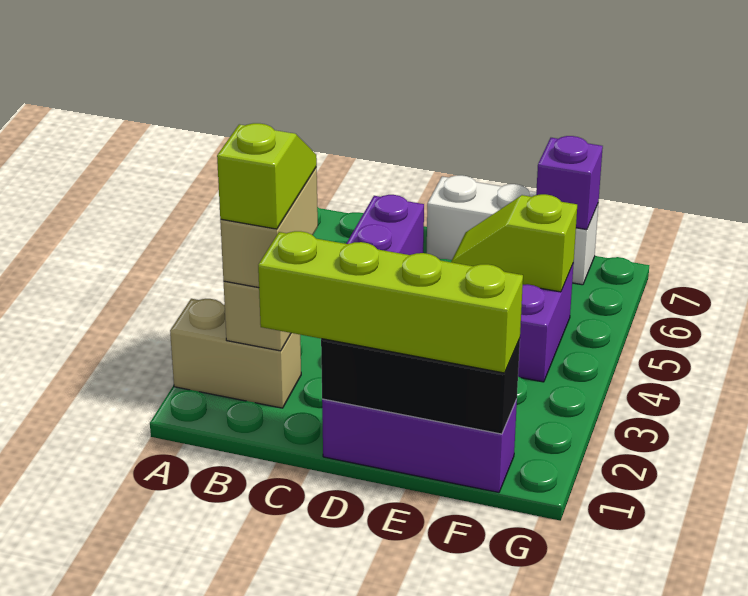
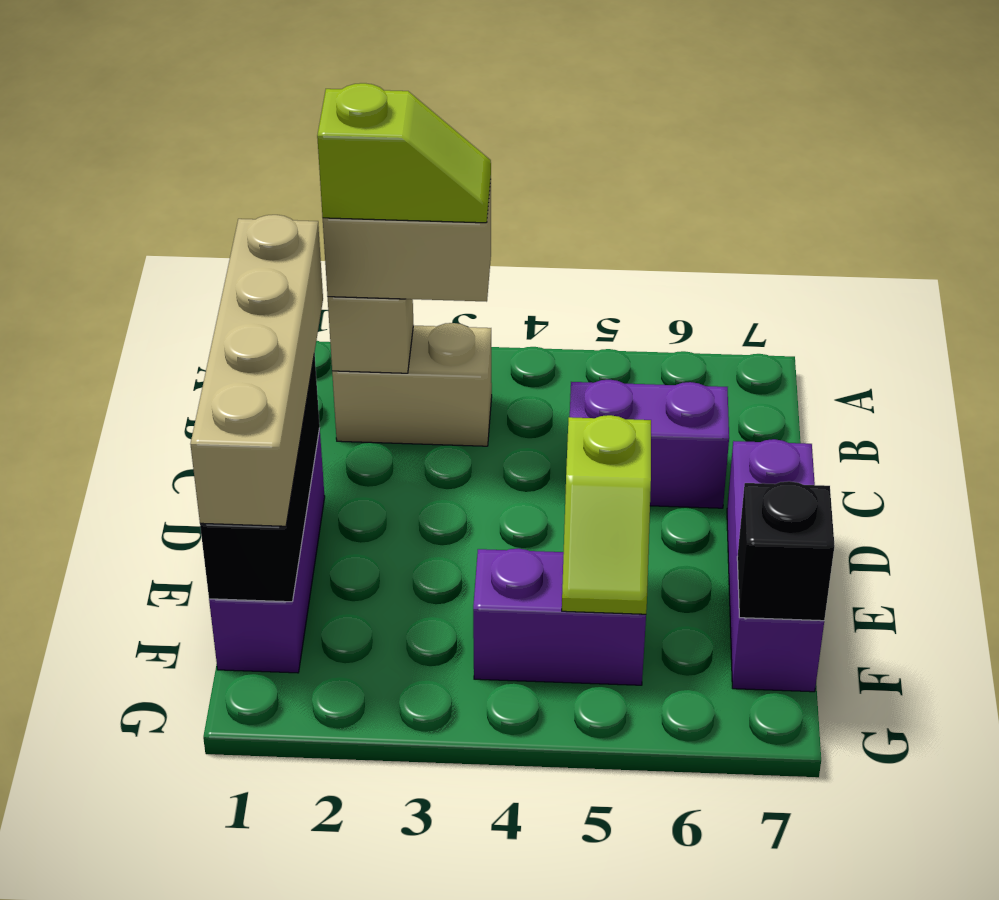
tan 1x2 brick [170,299,301,408] -> tan 1x2 brick turned to [332,323,492,446]
lime 1x4 brick [258,231,523,373] -> tan 1x4 brick [190,215,323,526]
white 1x3 brick [427,175,598,285] -> purple 1x3 brick [727,439,824,692]
lime 1x2 slope [451,194,577,292] -> lime 1x2 slope turned to [562,415,651,614]
purple 1x1 brick [536,136,603,230] -> black 1x1 brick [737,481,835,621]

